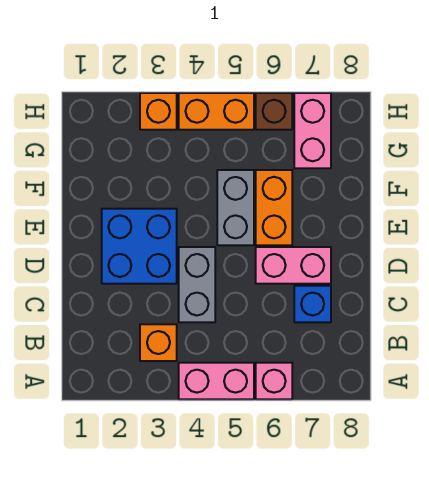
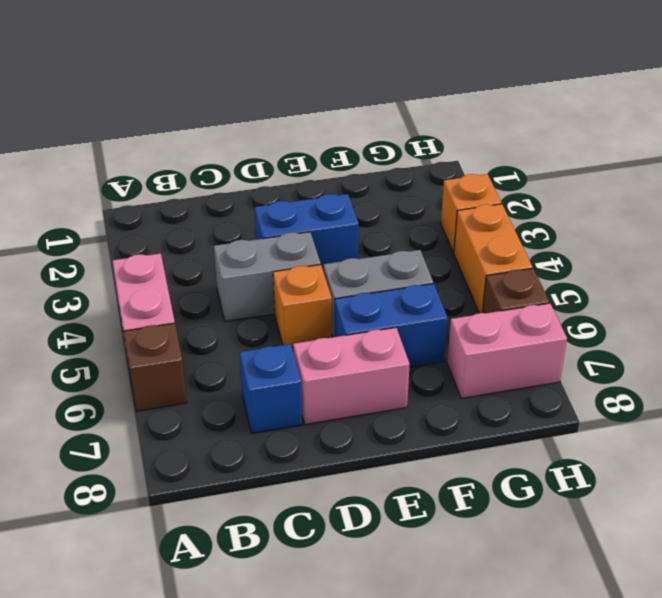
pink 1x1 brick [256,363,292,399] -> brown 1x1 brick [124,323,187,411]
orange 1x1 brick [140,324,177,361] -> orange 1x1 brick moved to [273,265,332,348]
blue 2x2 brick [102,209,177,284] -> blue 1x2 brick [255,194,359,272]
pink 1x2 brick [256,247,331,284] -> pink 1x2 brick turned to [293,328,410,425]
orange 1x2 brick [256,170,292,245] -> blue 1x2 brick [335,284,448,367]

